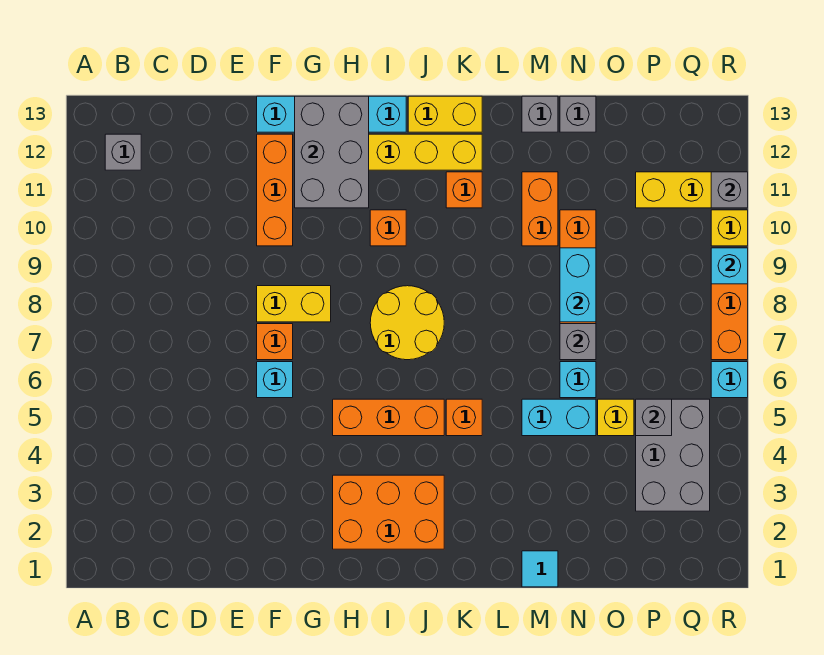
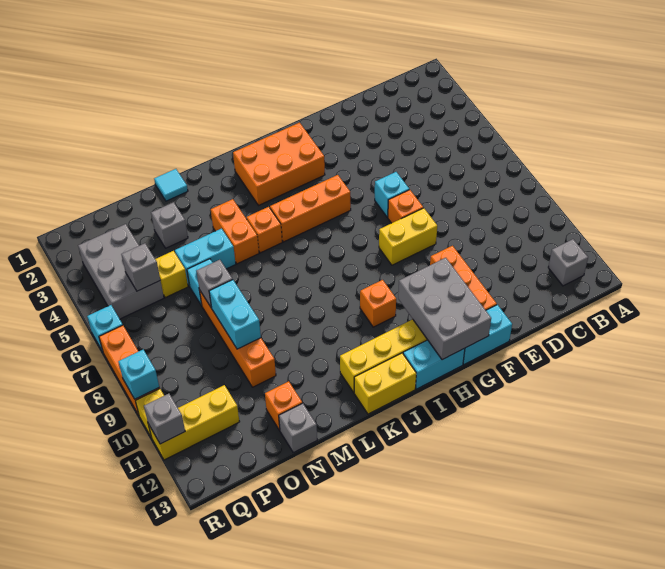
yellow 2x2 round brick [370,286,444,360] -> none
orange 1x1 brick [446,172,482,208] -> orange 1x1 brick moved to [265,381,302,430]
orange 1x2 brick [522,172,558,246] -> orange 1x2 brick moved to [211,199,259,264]
grey 1x1 brick [522,96,558,132] -> grey 1x1 brick moved to [151,202,188,248]

